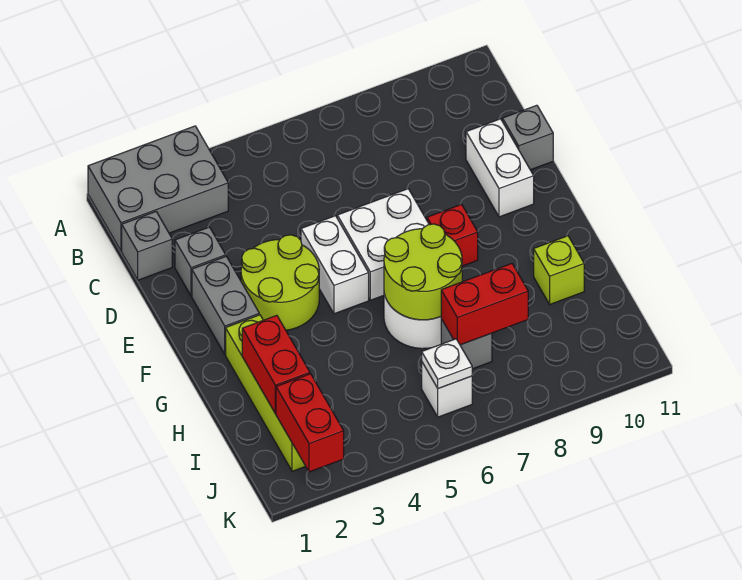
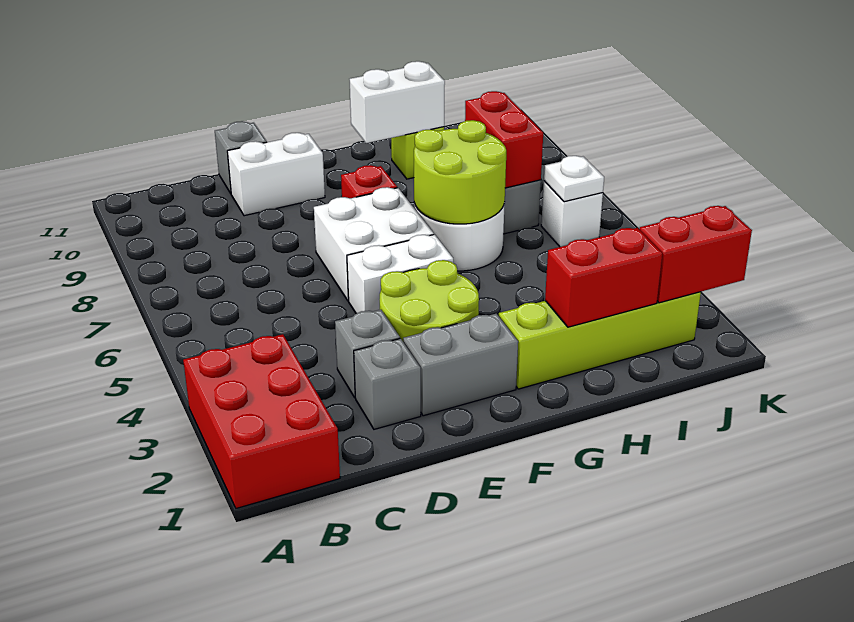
grey 2x3 brick [88,126,228,251] -> red 2x3 brick [183,334,340,508]
grey 1x1 brick [122,212,172,280] -> grey 1x1 brick moved to [335,310,400,398]
none -> white 1x2 brick [350,61,445,143]

